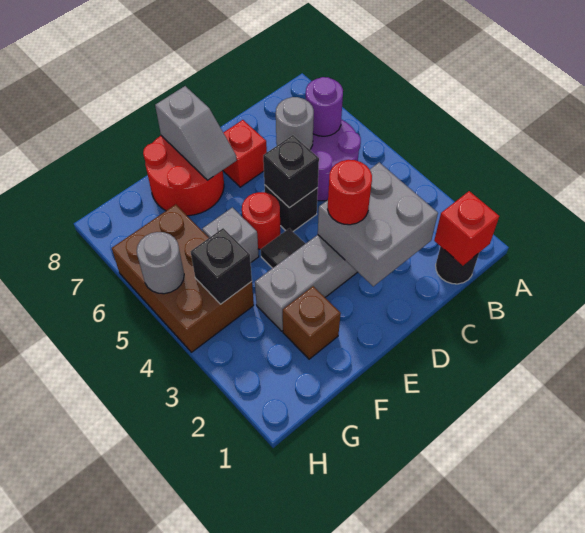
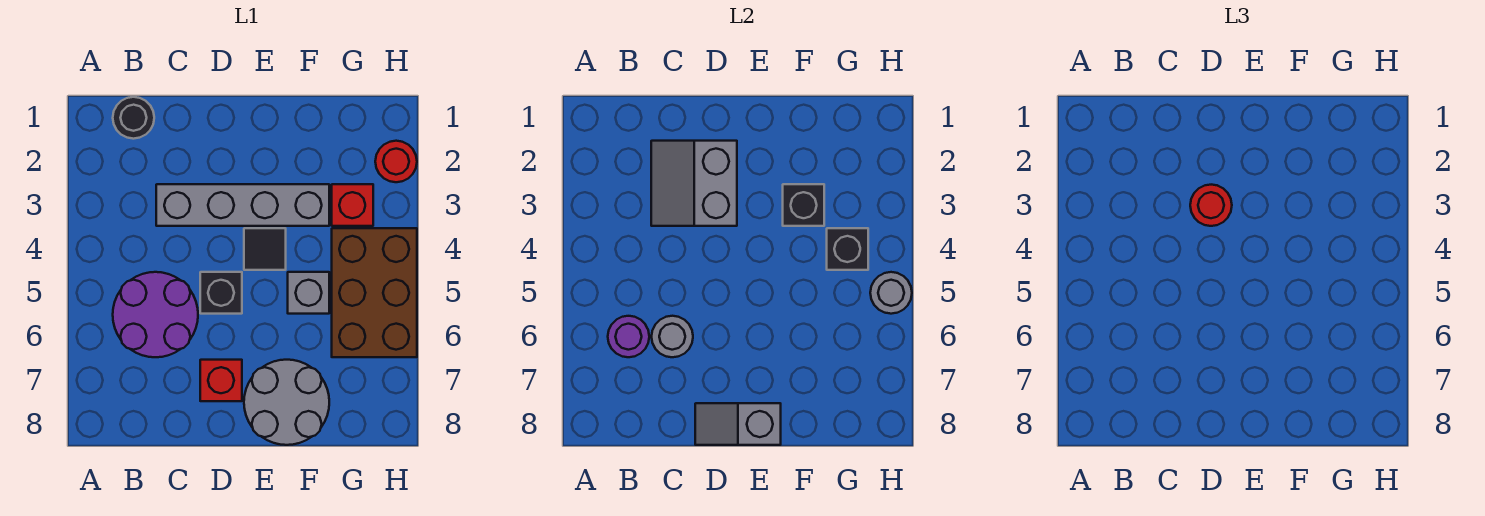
red 1x1 brick [434,191,499,266] -> red 1x1 brick moved to [332,184,373,226]
grey 2x2 brick [318,162,438,286] -> grey 2x2 slope [651,141,737,226]
black 1x1 brick [263,135,319,208] -> black 1x1 brick moved to [783,184,824,226]
red 1x1 round brick [242,192,280,249] -> red 1x1 round brick moved to [375,141,417,182]
red 2x2 round brick [143,136,224,216] -> grey 2x2 round brick [244,360,329,445]
grey 1x2 slope [155,86,237,180] -> grey 1x2 slope turned to [695,403,781,445]
brown 1x1 brick [283,286,341,359] -> none

